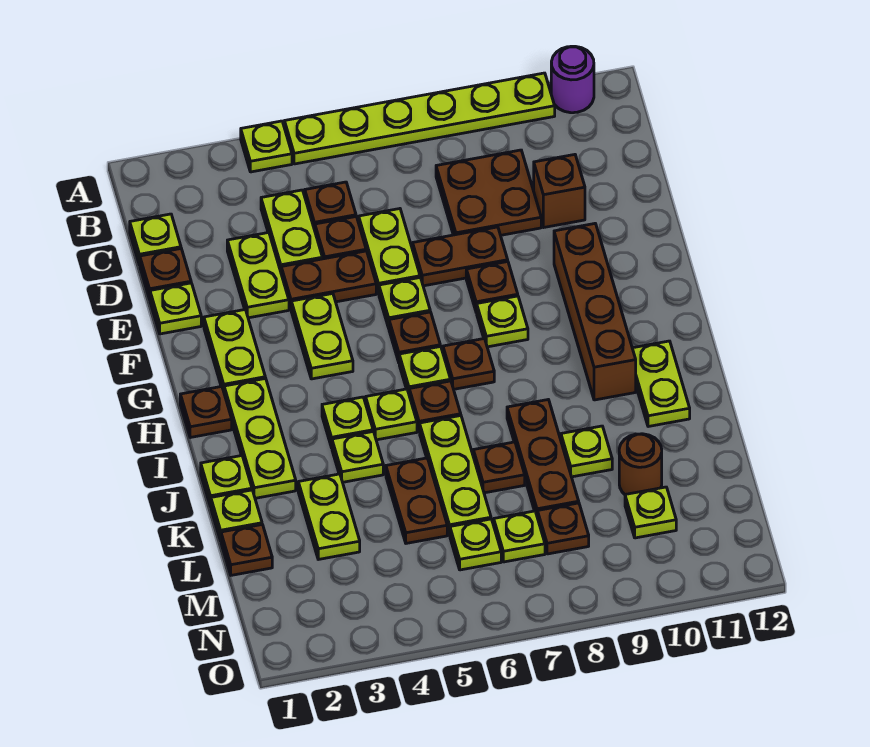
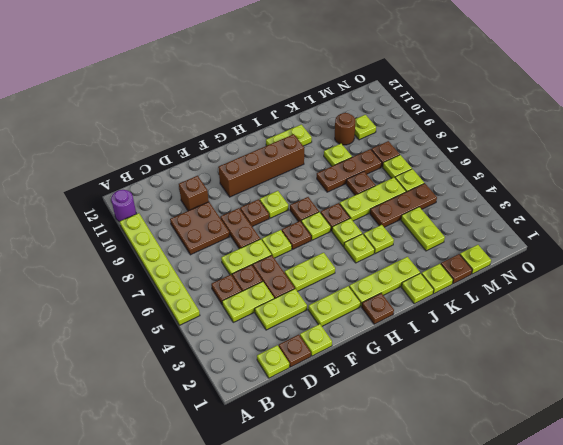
lime 1x1 plate [241,121,292,172] -> lime 1x1 plate moved to [460,245,491,274]
lime 1x2 plate [298,474,360,559] -> lime 1x2 plate turned to [401,207,445,251]
brown 1x2 plate [386,458,447,543] -> brown 1x3 plate [370,183,437,227]

